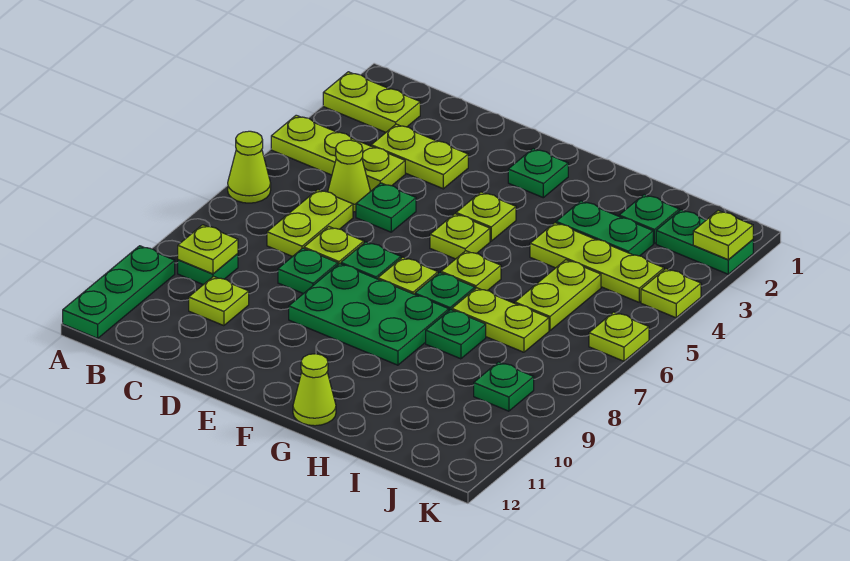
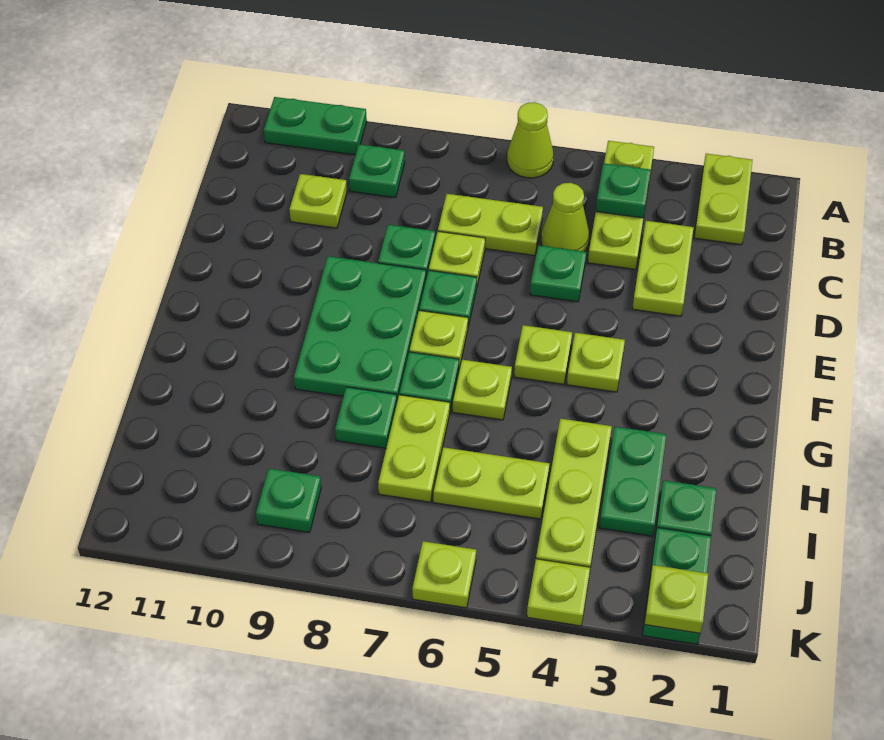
green 1x3 plate [63,246,175,338] -> green 1x2 plate [264,97,367,155]
lime 1x1 plate [178,225,238,274] -> none
green 1x1 plate [508,149,568,198] -> green 1x1 plate moved to [596,163,651,218]
lime 1x1 cone [293,354,336,426] -> none

